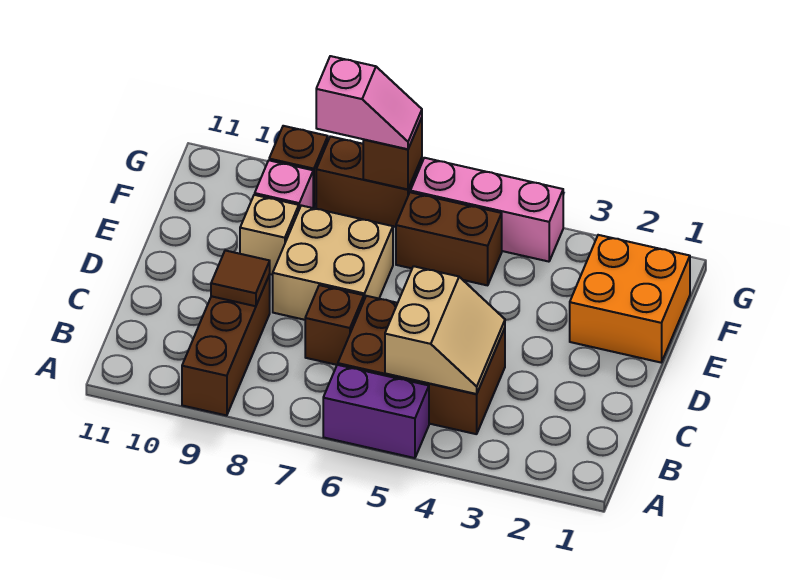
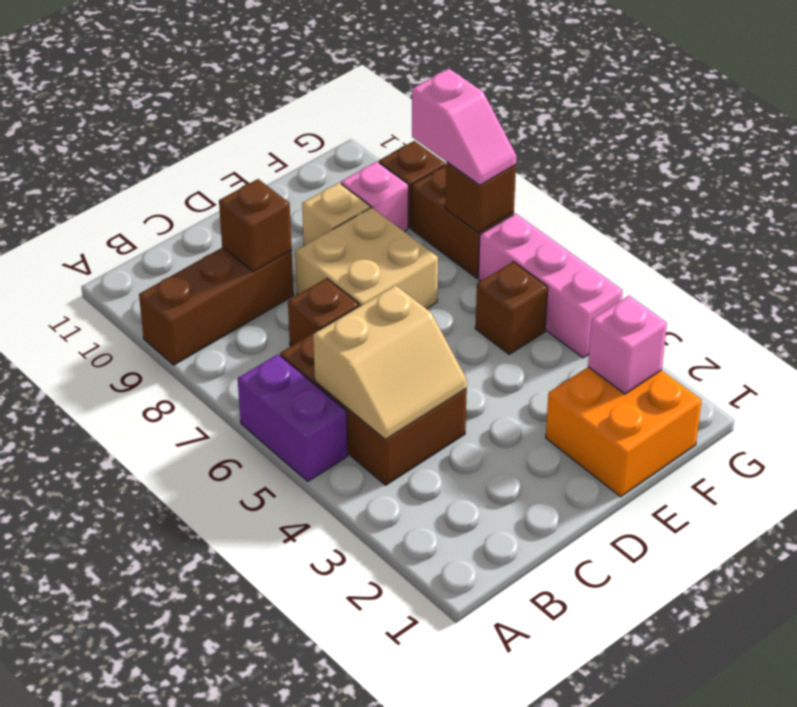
brown 1x1 tile [211,250,270,306] -> brown 1x1 brick [219,179,292,272]
none -> pink 1x1 brick [588,296,667,394]
brown 1x2 brick [396,192,502,285] -> brown 1x1 brick [475,262,548,354]

